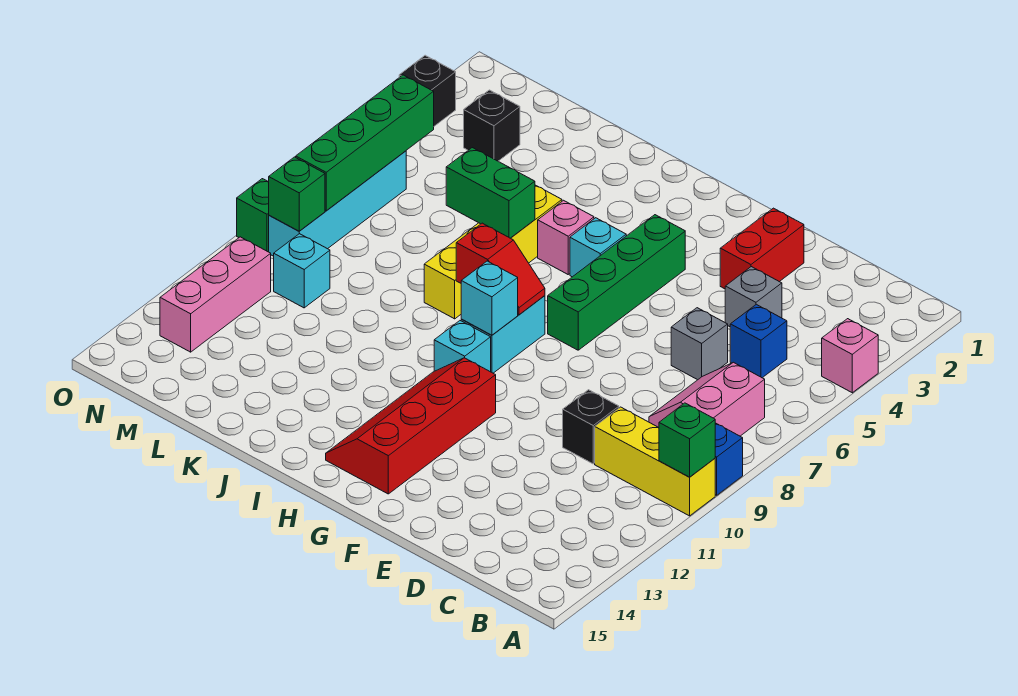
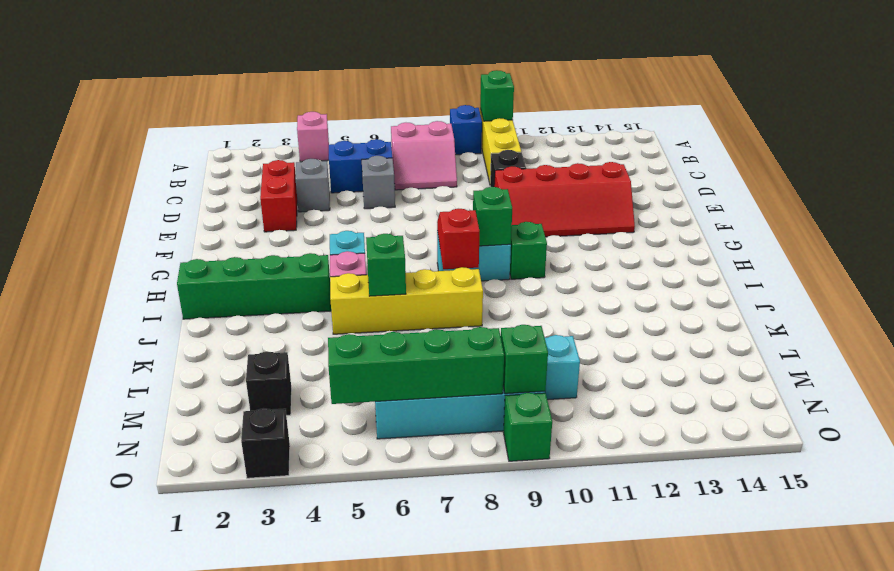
blue 1x1 brick [730,304,787,378] -> blue 1x2 brick [329,139,393,193]
red 1x2 brick [720,208,804,289] -> red 1x2 brick turned to [260,160,297,232]
green 1x4 brick [548,215,685,350] -> green 1x4 brick moved to [177,253,331,319]
red 2x4 slope [326,358,496,494] -> red 2x4 slope moved to [495,162,635,237]
cyan 1x1 brick [461,261,518,335] -> green 1x1 brick [473,187,512,246]
cyan 1x1 brick [434,321,491,372] -> green 1x1 brick [510,222,547,279]
green 1x2 brick [446,148,535,238] -> green 1x1 brick [366,234,406,296]
pink 1x3 brick [160,237,271,352] -> none

